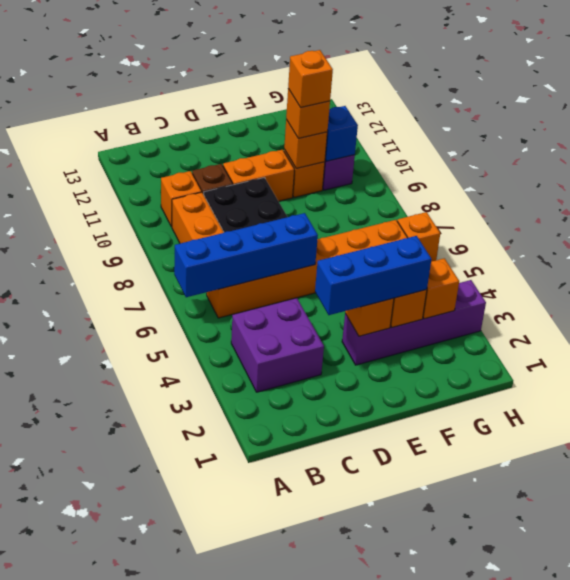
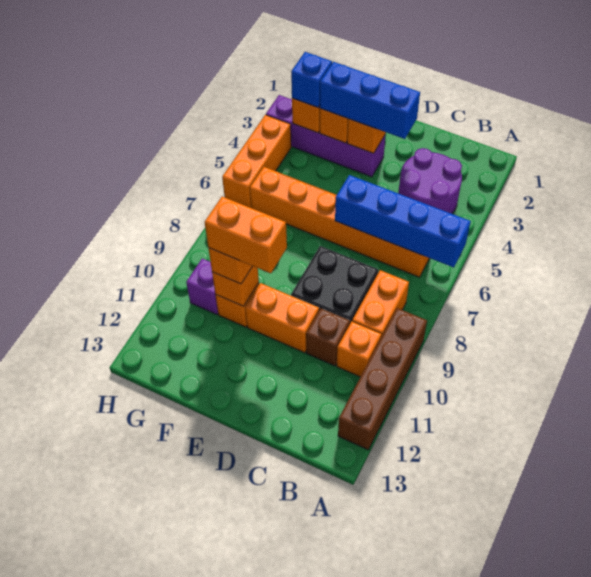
none -> brown 1x4 brick [338,308,427,450]
purple 2x2 brick [231,298,324,392] -> purple 2x2 round brick [398,148,462,214]
orange 1x1 brick [288,50,333,108] -> orange 1x2 brick [205,197,287,273]
blue 1x1 brick [325,106,358,161] -> blue 1x1 brick moved to [291,52,332,108]
orange 1x1 brick [397,212,440,262] -> orange 1x3 brick [222,115,291,208]

